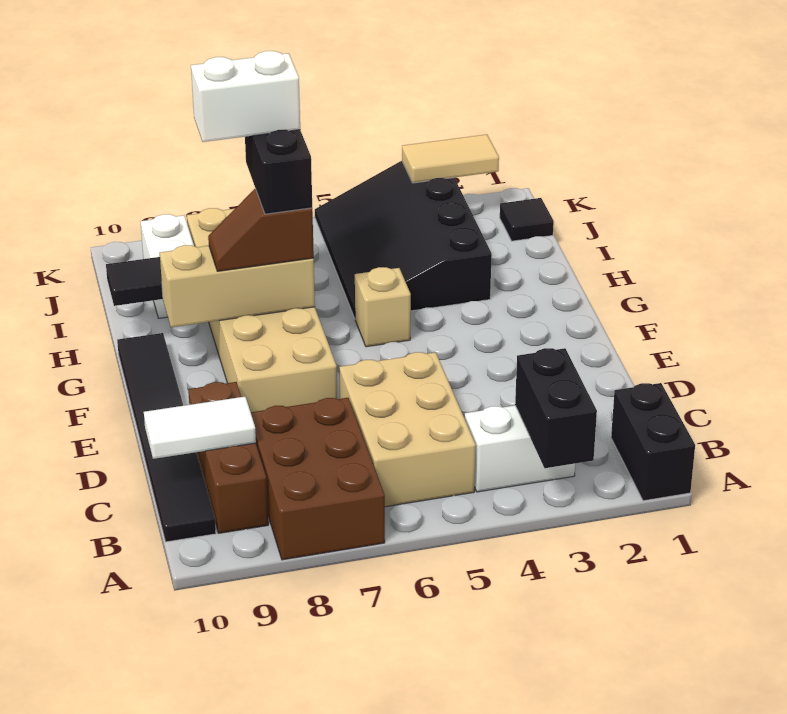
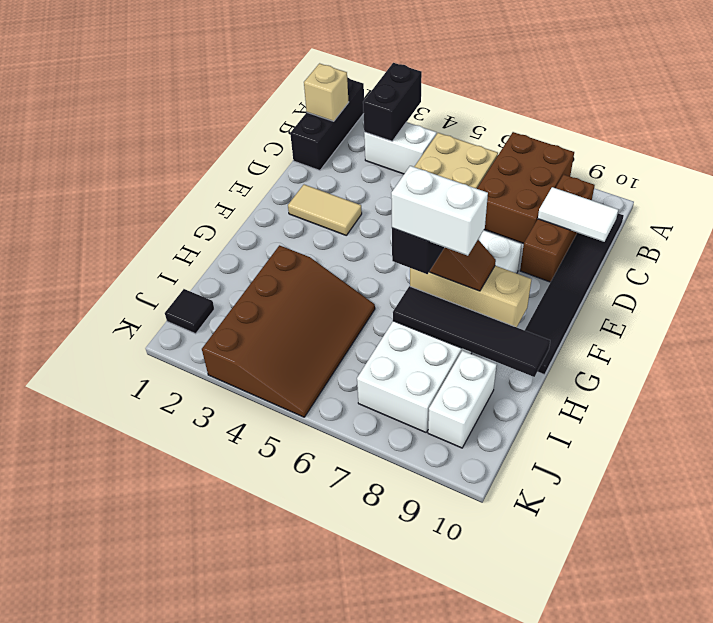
black 1x2 brick [611,383,695,501] -> black 1x3 brick [290,77,364,170]
tan 2x6 brick [187,208,337,412] -> white 2x6 brick [357,230,521,432]
tan 1x1 brick [355,267,411,347] -> tan 1x1 brick moved to [304,63,349,121]
black 3x4 slope [315,161,492,318] -> brown 3x4 slope [202,245,375,417]
tan 1x2 tile [402,134,499,183] -> tan 1x2 tile moved to [288,185,362,235]

